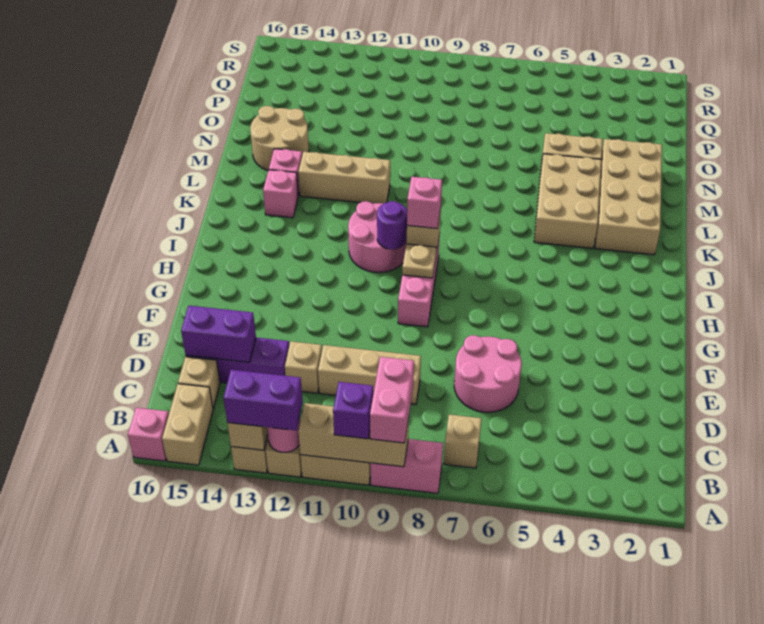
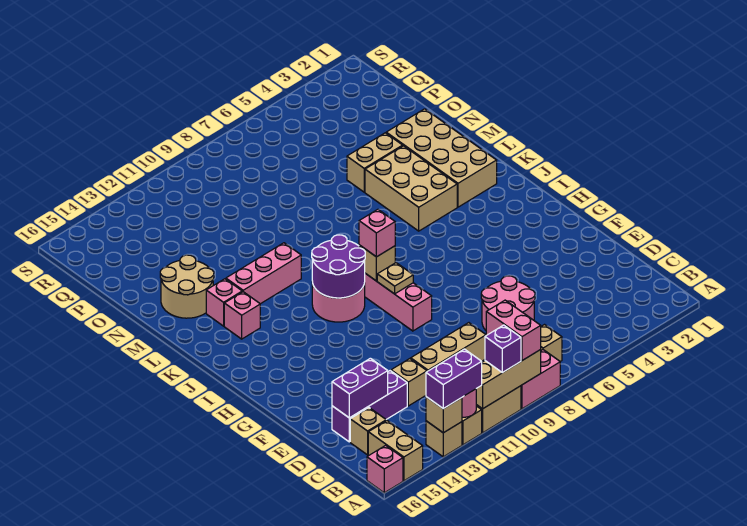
purple 1x1 round brick [377,201,407,249] -> purple 2x2 round brick [312,235,365,298]
tan 1x3 brick [298,152,390,204] -> pink 1x3 brick [226,243,301,304]

